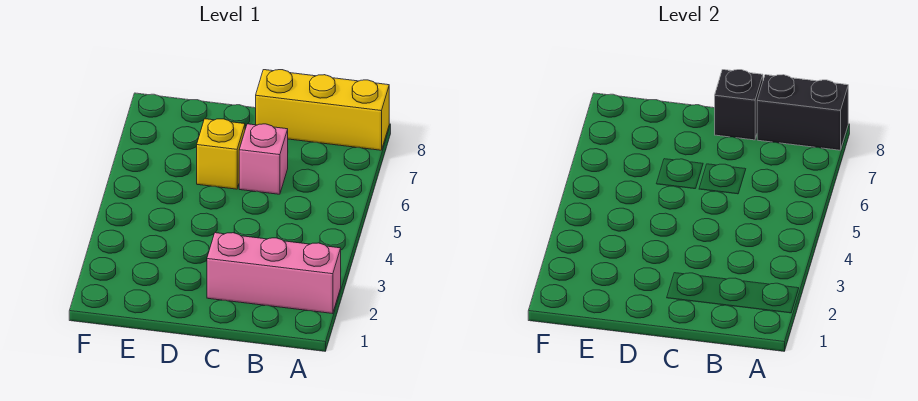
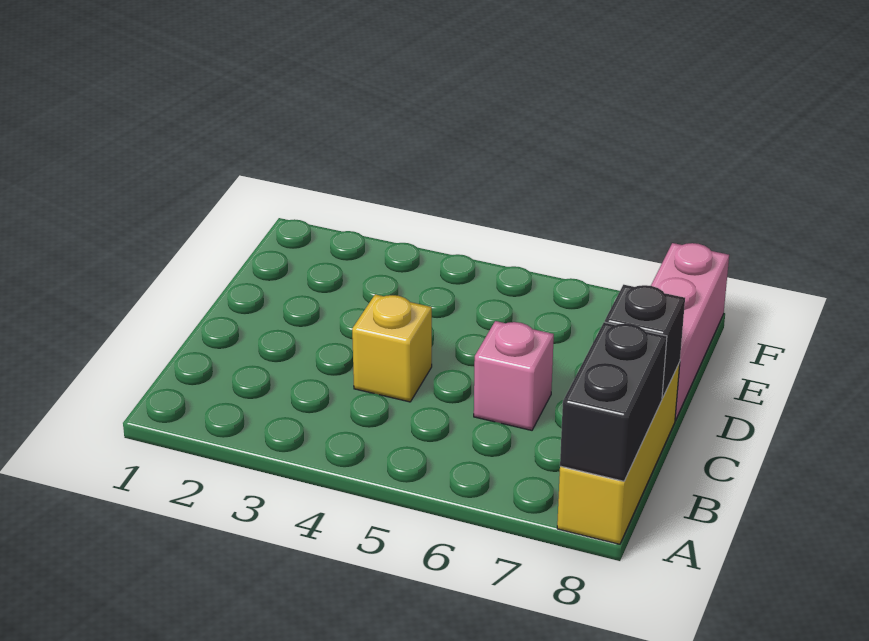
pink 1x3 brick [207,233,341,314] -> pink 1x3 brick moved to [651,243,729,421]
yellow 1x1 brick [197,119,245,189] -> yellow 1x1 brick moved to [352,294,432,402]

